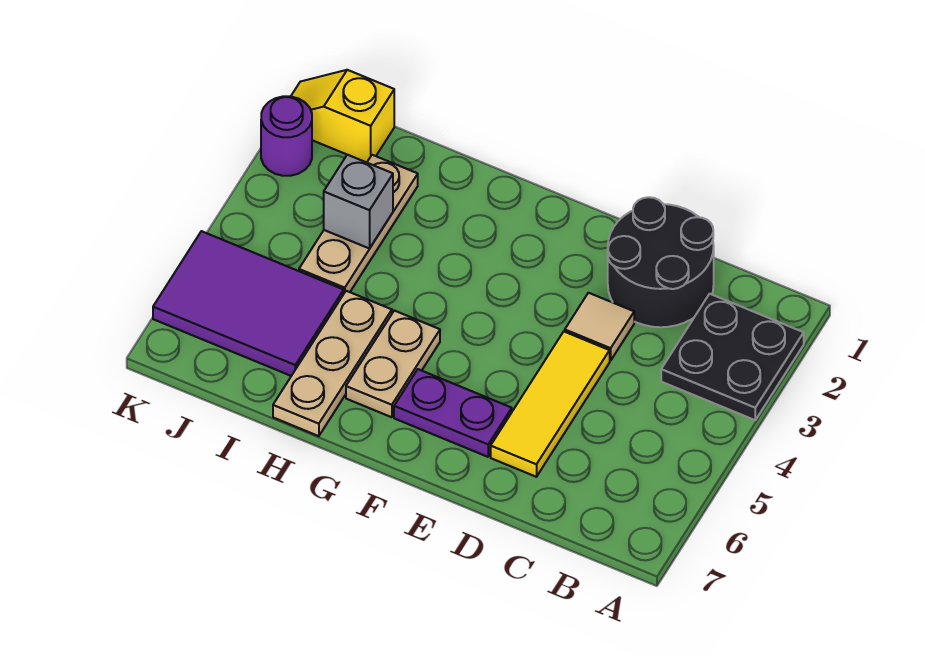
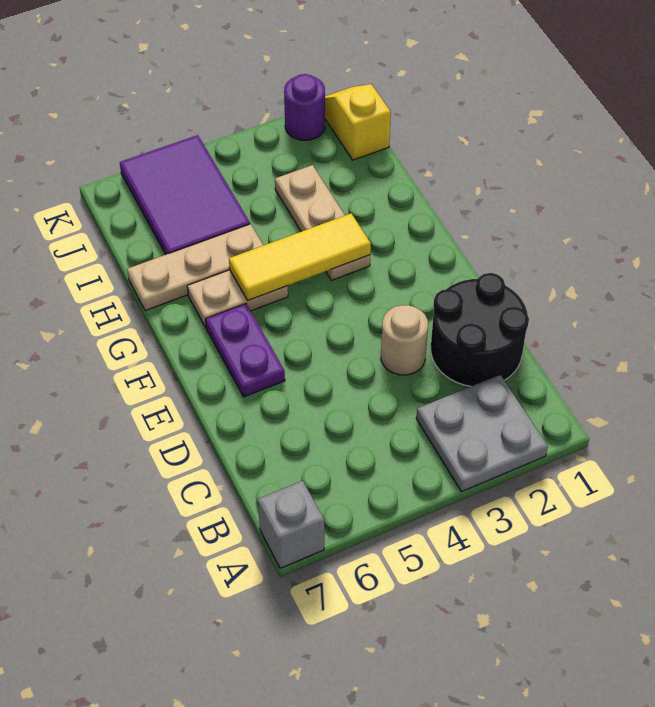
black 2x2 plate [661,294,804,420] -> grey 2x2 plate [416,375,548,492]
tan 1x1 tile [565,293,634,361] -> tan 1x1 round brick [381,305,428,375]
yellow 1x3 tile [491,332,610,477] -> yellow 1x3 tile moved to [229,214,371,301]
tan 1x3 plate [299,155,418,293] -> tan 1x3 plate turned to [275,165,370,280]
grey 1x1 brick [324,155,393,249] -> grey 1x1 brick moved to [258,481,324,568]

